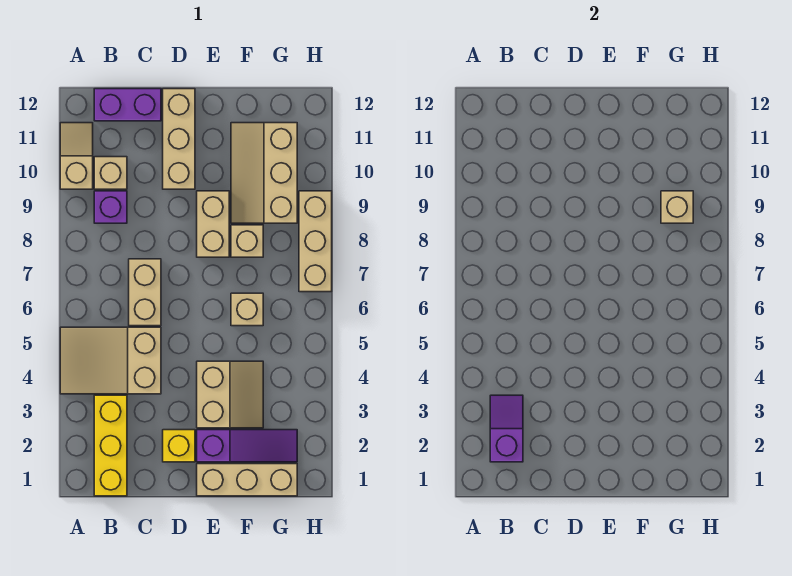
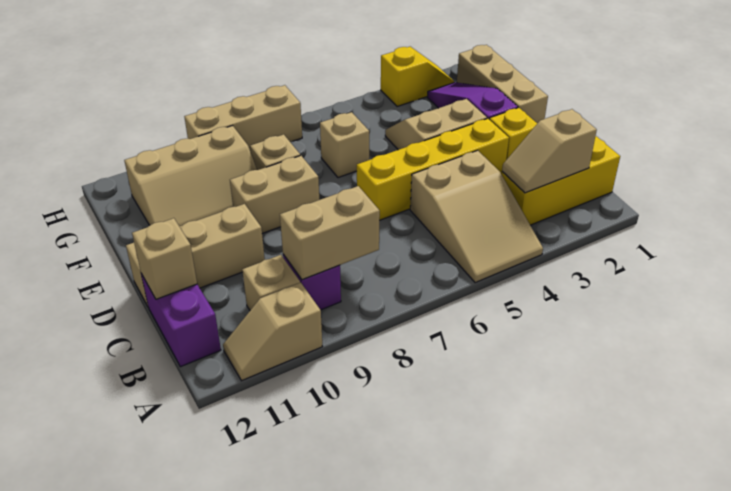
purple 1x2 slope [490,395,523,462] -> tan 1x2 slope [502,109,597,193]
tan 1x2 brick [129,259,161,326] -> tan 1x2 brick moved to [280,186,380,280]
none -> yellow 1x4 brick [357,119,509,220]
tan 1x1 brick [661,191,693,223] -> tan 1x1 brick moved to [132,218,197,299]
none -> yellow 1x2 slope [381,47,454,107]

